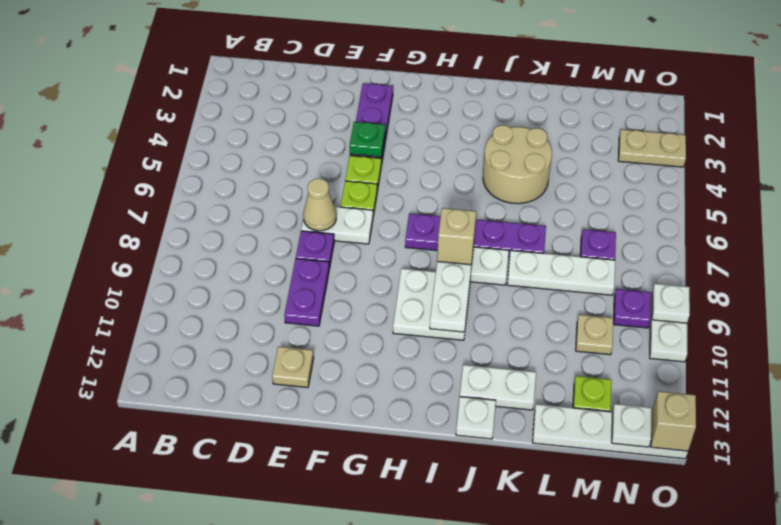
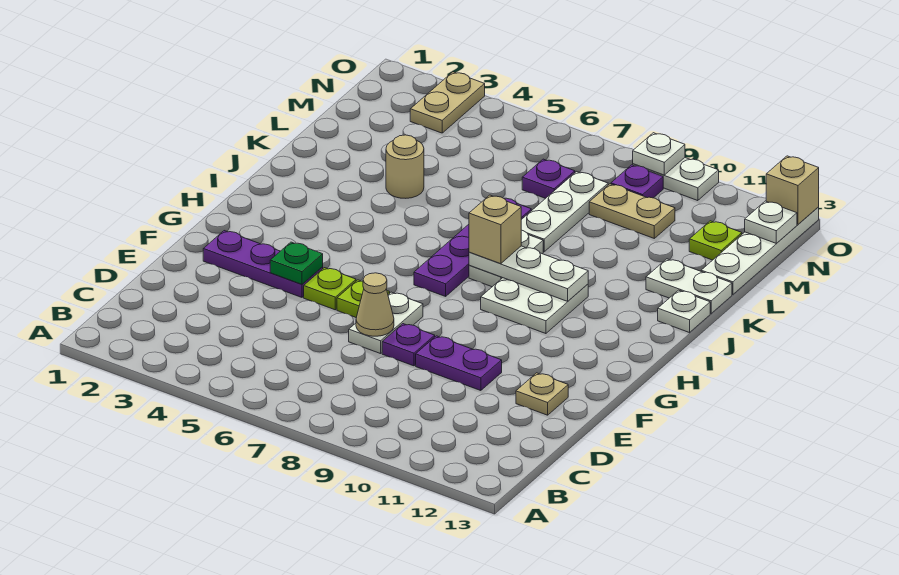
tan 2x2 round brick [483,125,552,204] -> tan 1x1 round brick [386,135,424,198]
white 1x2 plate [460,365,536,410] -> white 1x2 plate turned to [646,259,732,313]
tan 1x1 plate [576,315,613,355] -> tan 1x2 plate [589,184,675,238]

